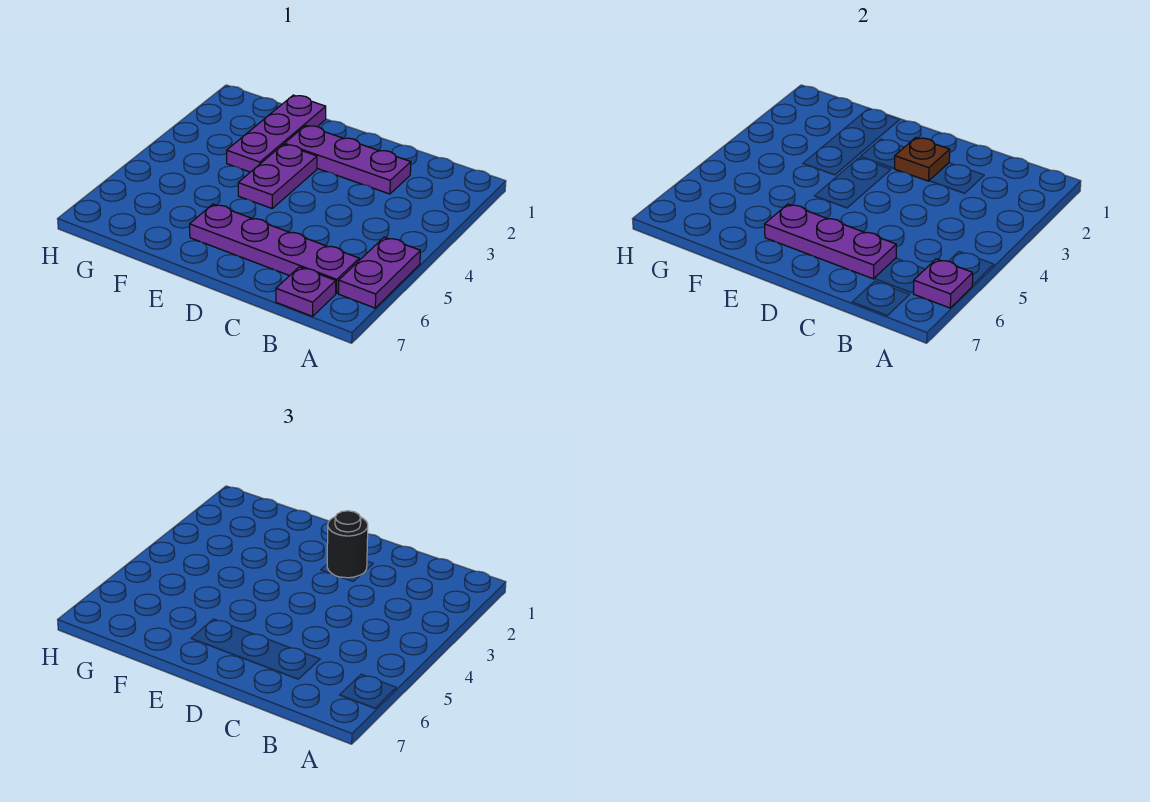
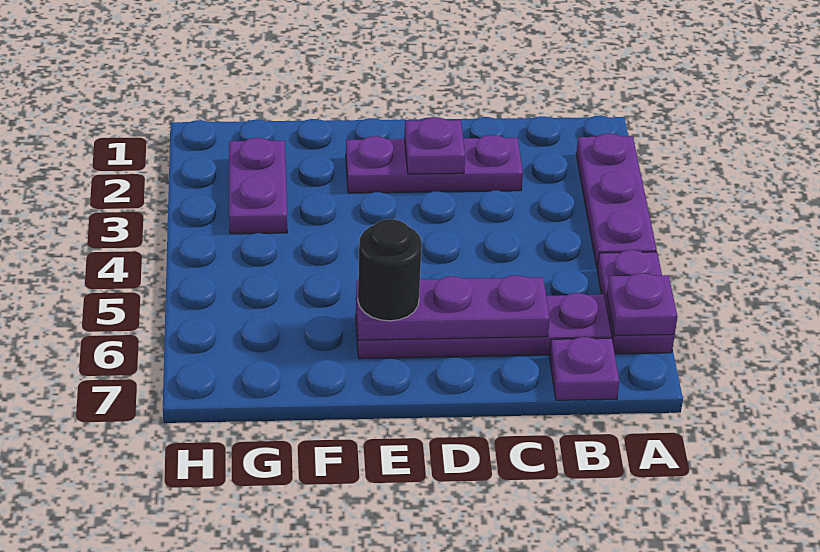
brown 1x1 plate [894,138,950,181] -> purple 1x1 plate [404,117,465,174]
black 1x1 round brick [327,511,368,578] -> black 1x1 round brick moved to [358,219,422,321]
purple 1x2 plate [238,144,317,208] -> purple 1x2 plate moved to [229,138,287,234]
purple 1x3 plate [227,95,326,172] -> purple 1x3 plate moved to [576,134,657,268]

